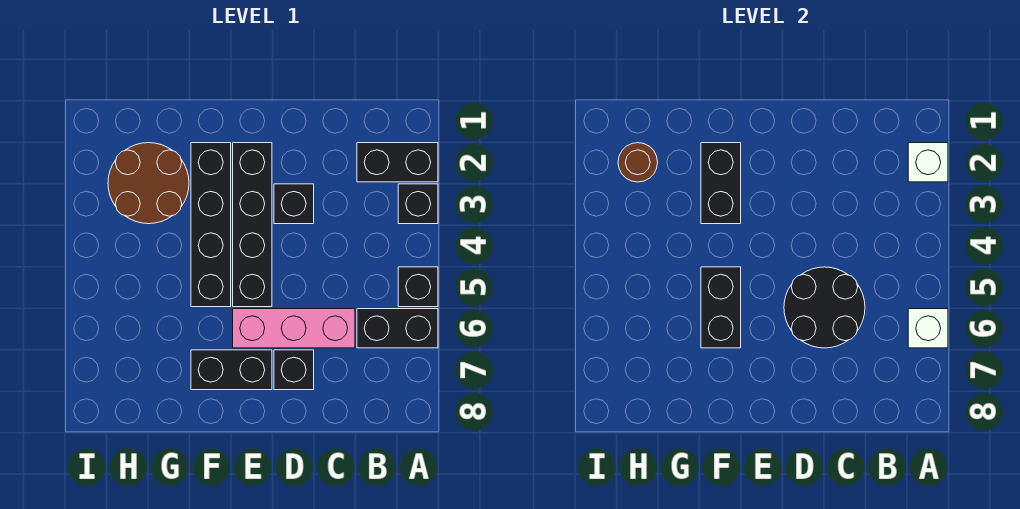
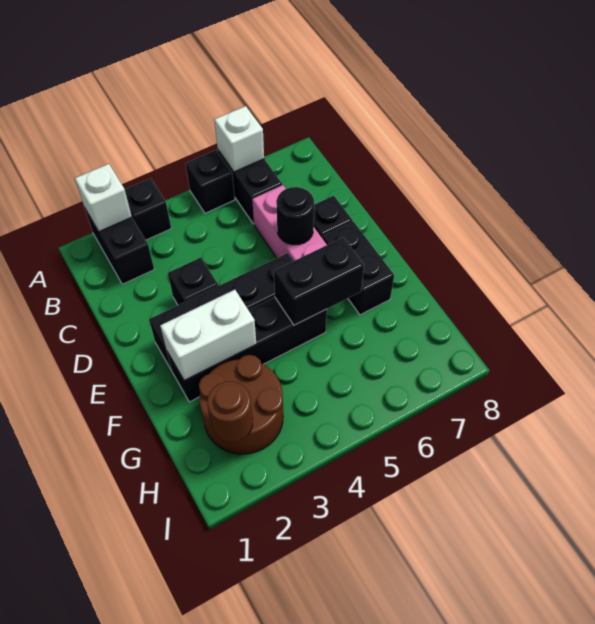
black 2x2 round brick [784,267,865,348] -> black 1x1 round brick [276,187,314,245]
black 1x2 brick [701,143,741,224] -> white 1x2 brick [160,289,256,381]

